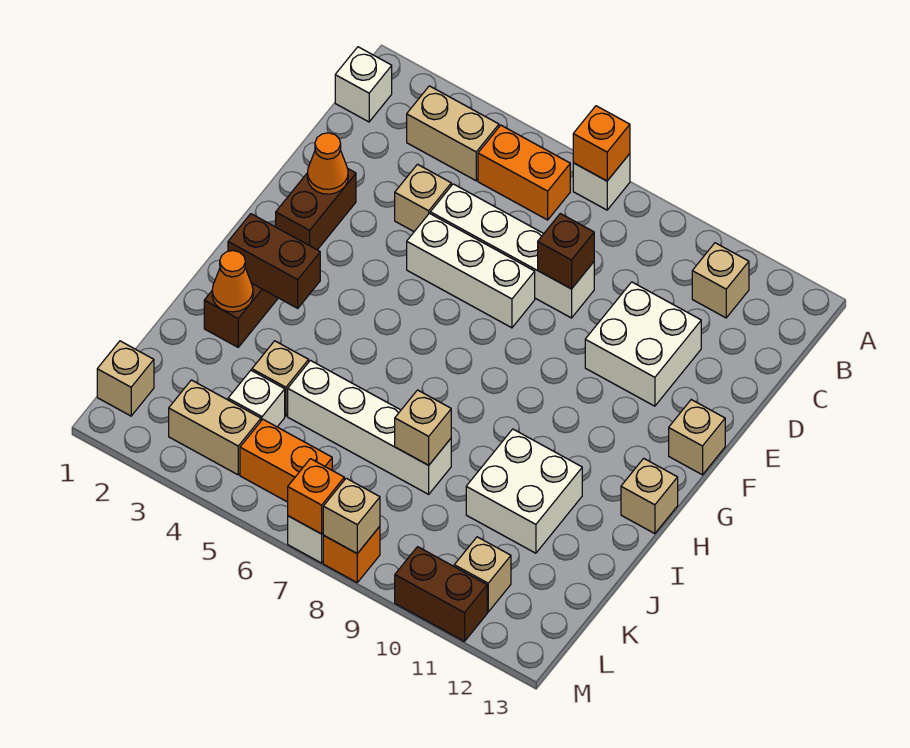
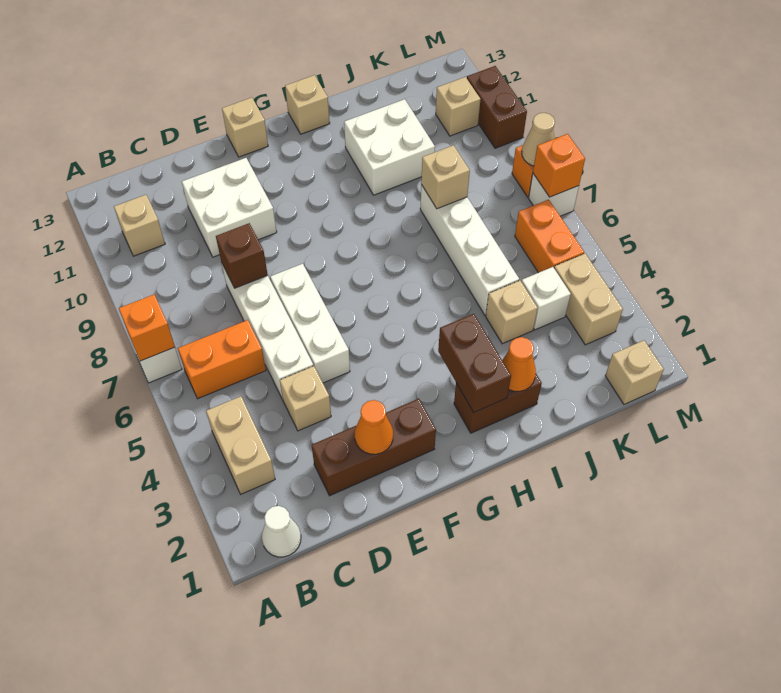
white 1x1 brick [335,47,392,122] -> white 1x1 cone [262,506,301,557]
orange 1x2 brick [478,125,570,220] -> orange 1x2 brick turned to [178,320,266,399]
brown 1x2 brick [276,168,356,250] -> brown 1x3 brick [312,399,436,496]
tan 1x1 brick [323,478,380,553] -> tan 1x1 cone [522,113,555,166]

